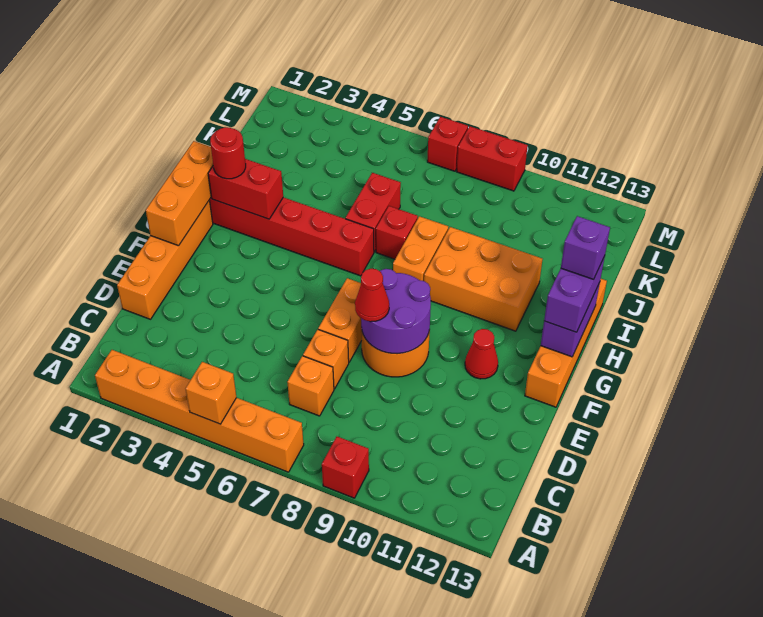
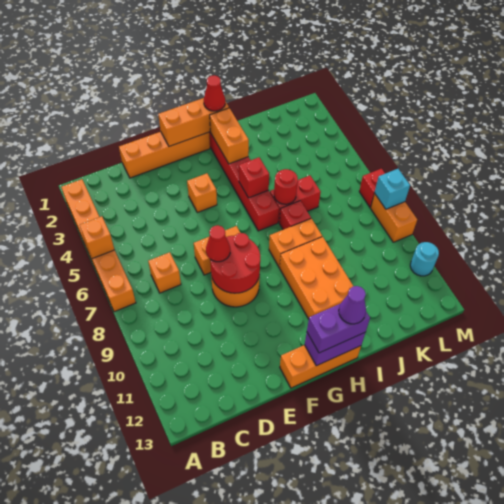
red 1x1 brick [322,437,369,498] -> red 1x1 brick moved to [239,157,269,198]
orange 1x1 brick [303,330,349,389] -> orange 1x1 brick moved to [187,173,217,212]
purple 2x2 round brick [361,269,431,354] -> red 2x2 round brick [210,233,260,293]
red 1x1 cone [465,329,498,379] -> red 1x1 cone moved to [204,75,225,111]
orange 1x4 brick [525,279,607,407] -> orange 1x3 brick [280,345,361,388]
red 1x2 brick [208,159,283,219] -> orange 1x2 brick [210,108,249,164]
red 1x1 round brick [210,127,246,179] -> red 1x1 round brick moved to [274,169,298,204]
purple 1x1 brick [561,216,610,279] -> purple 1x1 cone [339,286,366,324]
red 1x2 brick [456,126,528,191] -> orange 1x2 brick [371,193,417,242]
none -> cyan 1x1 brick [375,169,410,209]
none -> cyan 1x1 round brick [410,242,439,276]

